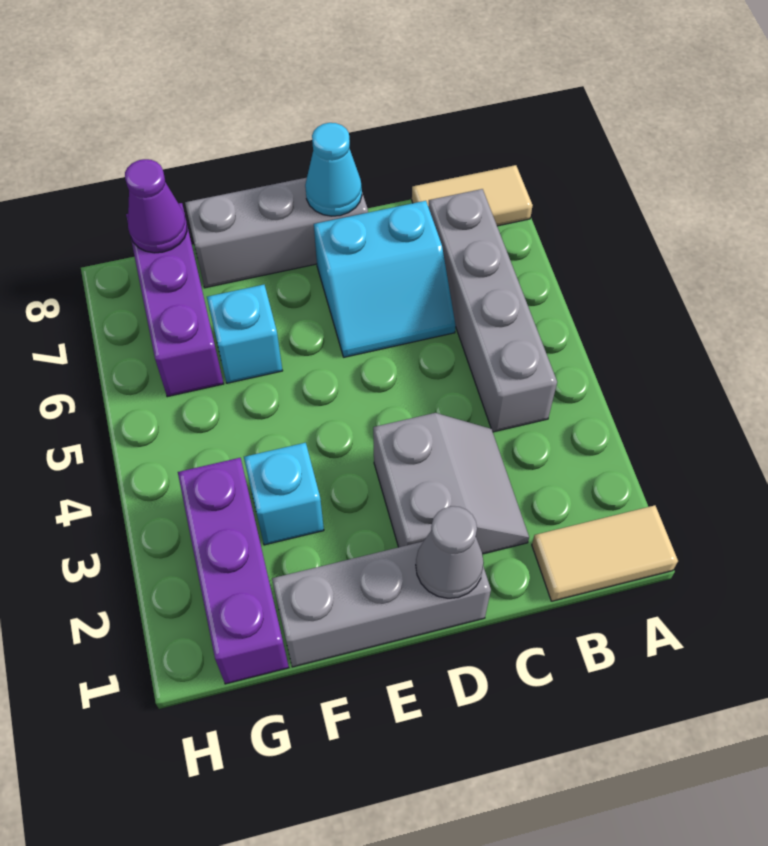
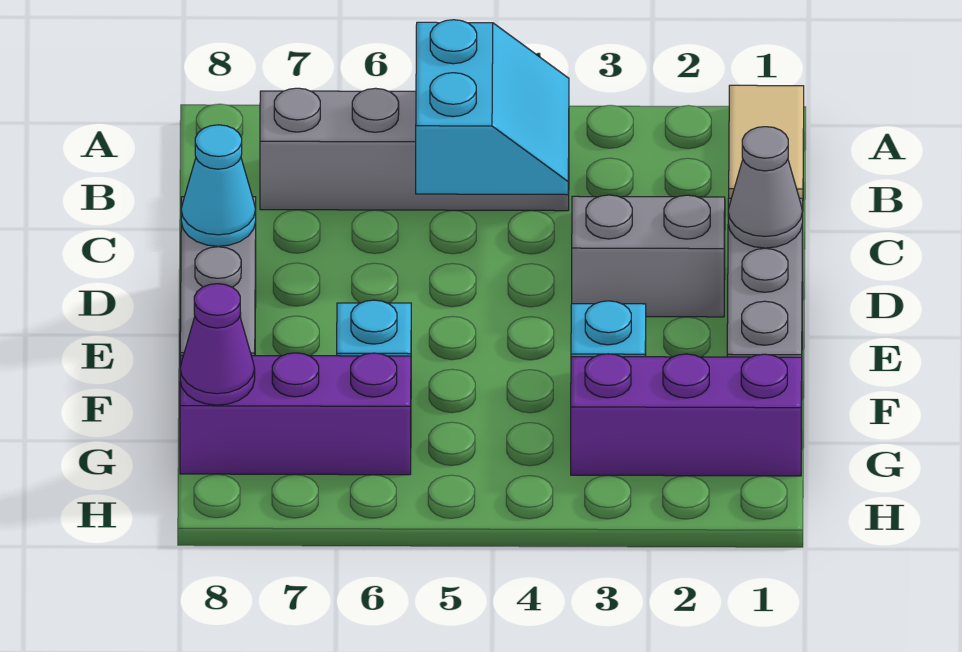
tan 1x2 tile [412,165,533,226] -> none
cyan 2x2 slope [314,201,456,357] -> cyan 2x2 slope moved to [416,20,569,195]

